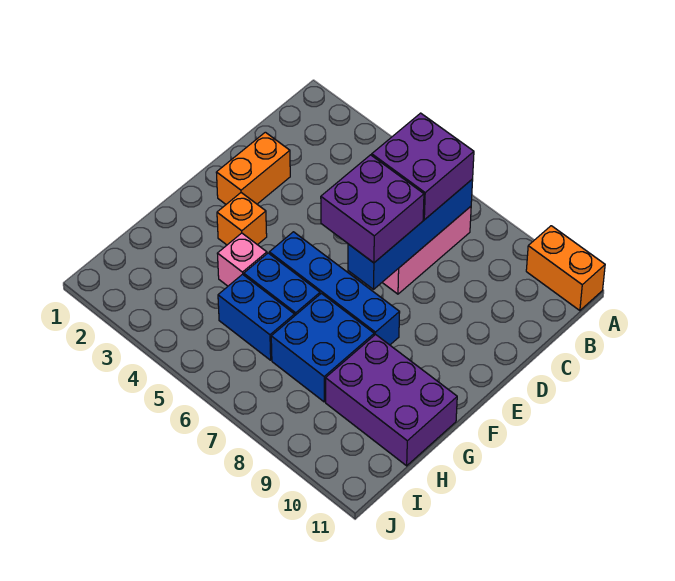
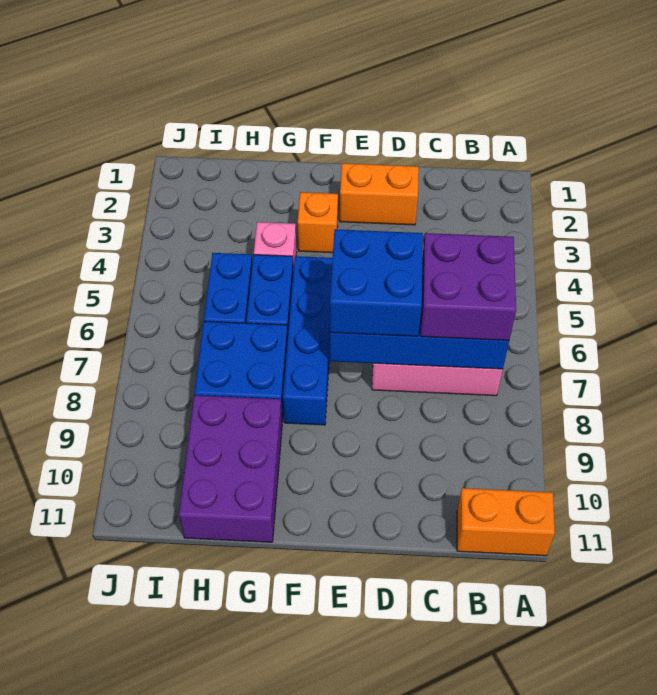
orange 1x2 brick [526,226,605,311] -> orange 1x2 brick turned to [457,488,555,556]
purple 2x2 brick [321,155,424,263] -> blue 2x2 brick [330,229,423,336]

